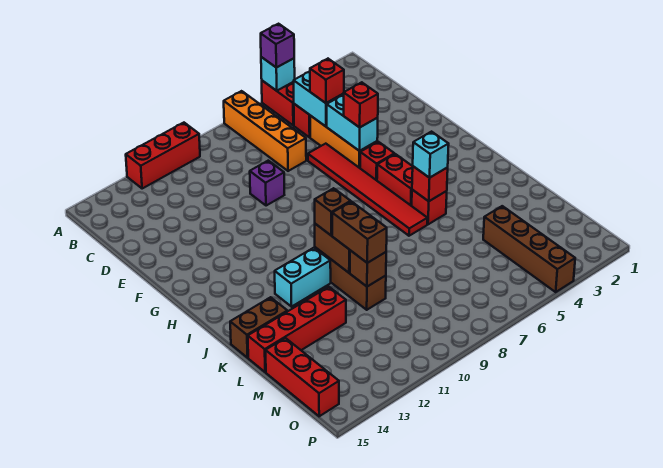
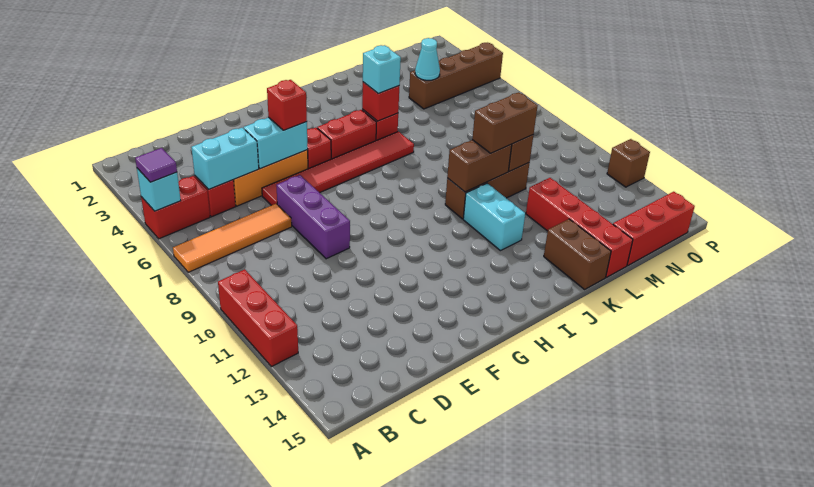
purple 1x1 brick [261,24,294,68] -> purple 1x1 tile [135,148,177,182]
orange 1x4 brick [224,91,306,171] -> orange 1x4 tile [173,204,292,272]
red 1x1 brick [310,59,344,103] -> none
purple 1x1 brick [250,161,284,206] -> purple 1x3 brick [276,175,350,259]
brown 1x1 brick [315,188,351,236] -> brown 1x1 brick moved to [607,139,650,187]
none -> cyan 1x1 cone [415,38,440,80]

